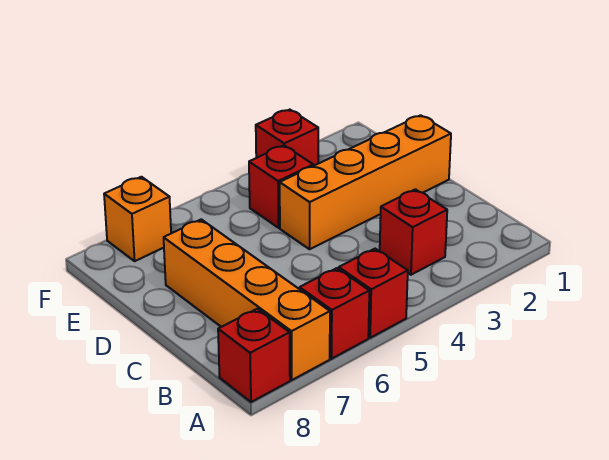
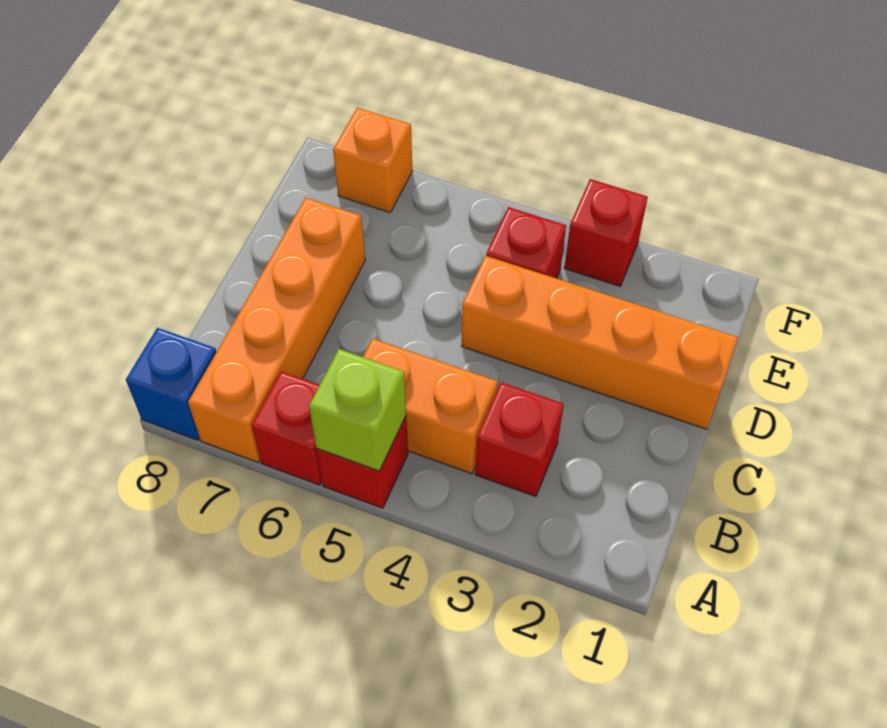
none -> lime 1x1 brick [309,349,406,471]
red 1x1 brick [218,309,290,402] -> blue 1x1 brick [126,328,216,440]
none -> orange 1x2 brick [363,338,498,474]

